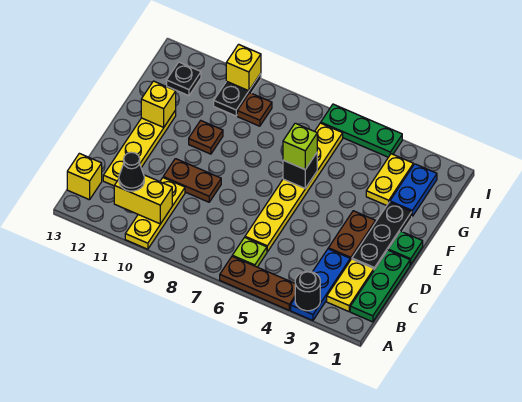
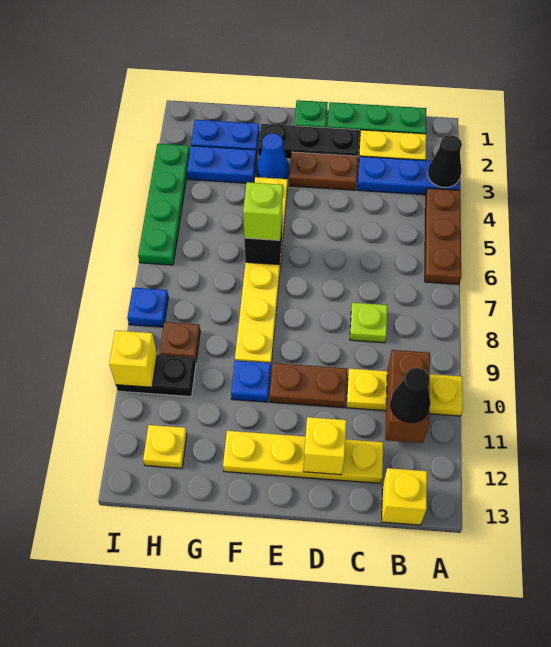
black 1x1 round brick [295,271,320,311] -> black 1x1 cone [428,135,462,188]
lime 1x1 plate [232,237,267,267] -> lime 1x1 plate moved to [350,303,387,343]
yellow 1x2 brick [114,175,172,224] -> brown 1x2 brick [385,350,430,443]
yellow 1x6 plate [245,123,343,252] -> yellow 1x6 plate turned to [235,177,288,363]
brown 1x2 plate [163,159,221,202] -> brown 1x2 plate turned to [270,363,347,408]
none -> blue 1x1 cone [257,133,289,179]
brown 1x1 plate [189,121,223,154] -> blue 1x1 plate [231,360,271,402]
yellow 1x1 brick [141,81,176,127] -> yellow 1x1 brick moved to [303,417,346,475]
yellow 1x2 plate [366,154,413,206] -> blue 1x2 plate [187,146,257,183]
black 1x1 plate [167,62,201,96] -> yellow 1x1 plate [143,425,187,468]
green 1x3 plate [321,104,402,157] -> green 1x4 plate [138,144,190,265]
none -> blue 1x1 plate [127,288,168,327]

